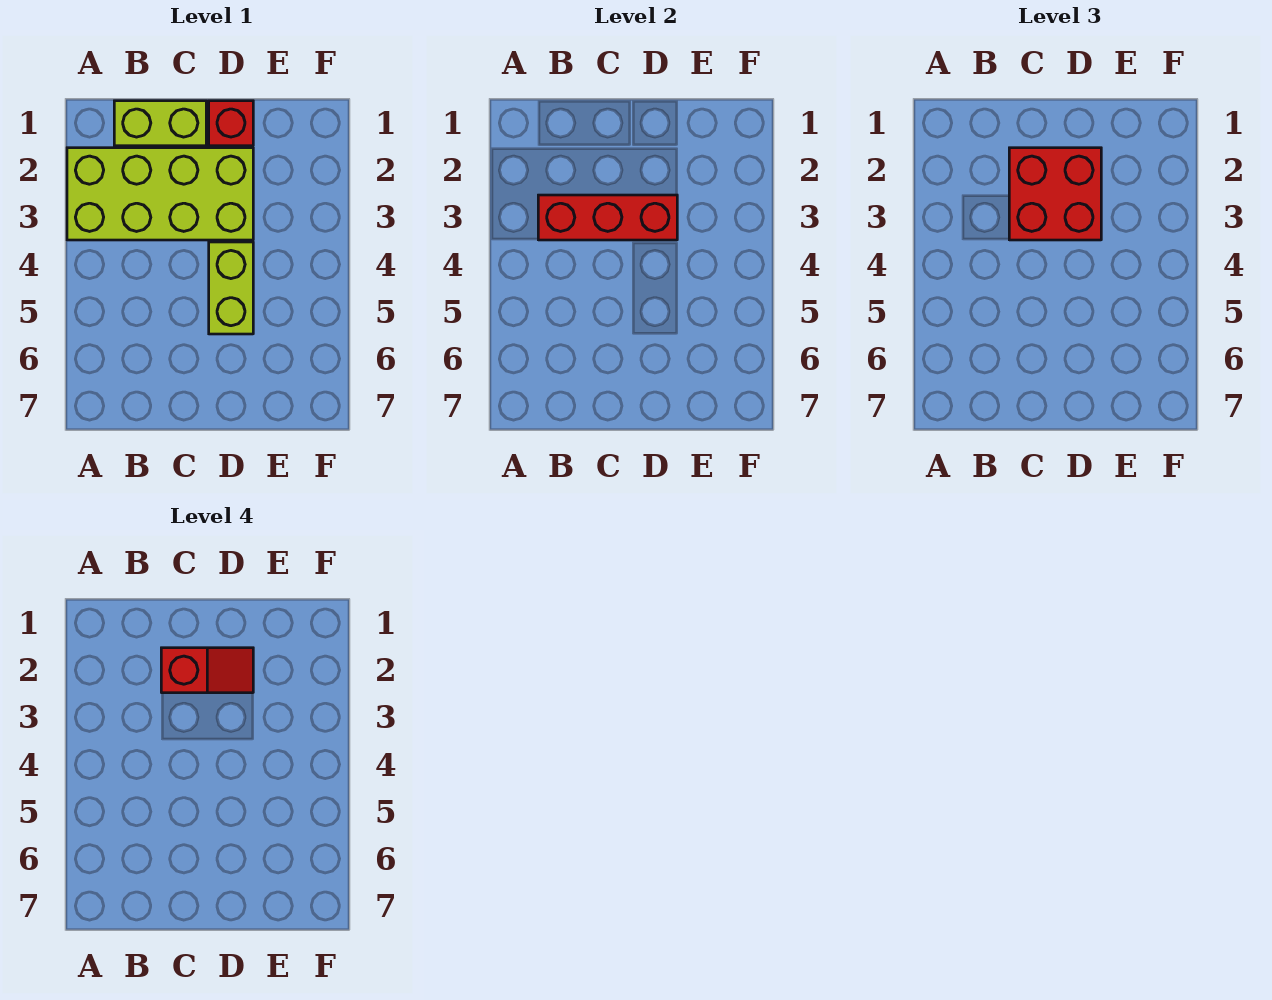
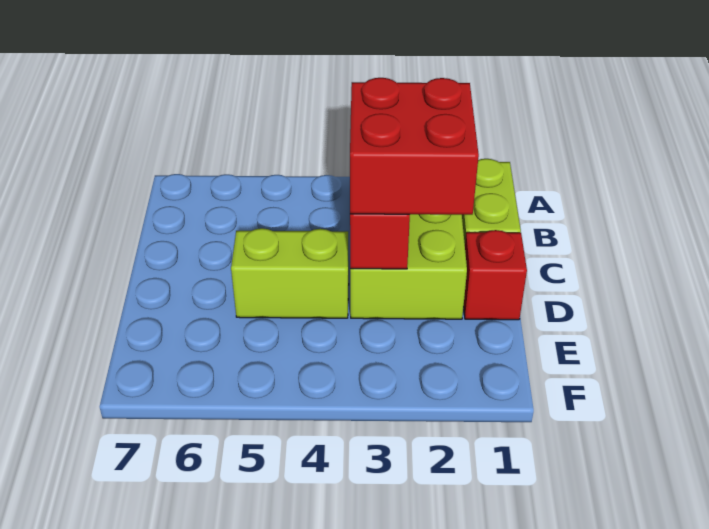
red 1x2 slope [161,648,253,693] -> none

